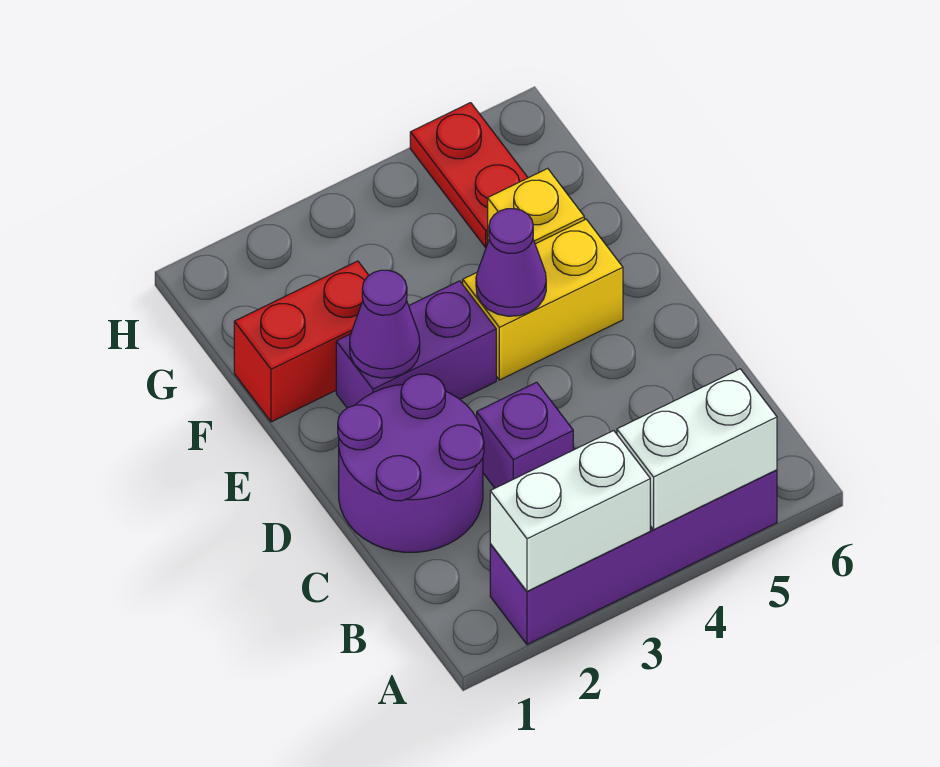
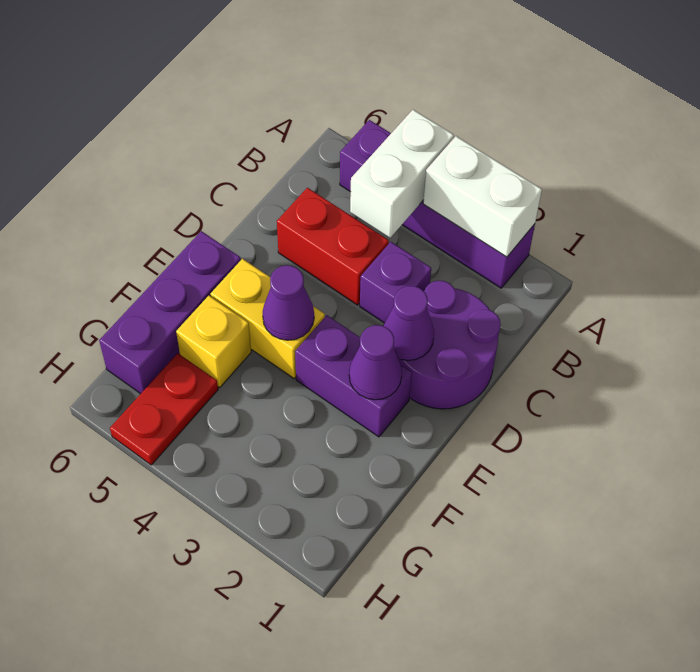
white 1x2 brick [617,369,777,529] -> white 1x2 brick turned to [350,110,454,238]
none -> purple 1x1 cone [383,286,434,361]
none -> purple 1x3 brick [99,231,241,394]
red 1x2 brick [234,261,369,422] -> red 1x2 brick moved to [277,188,389,305]

